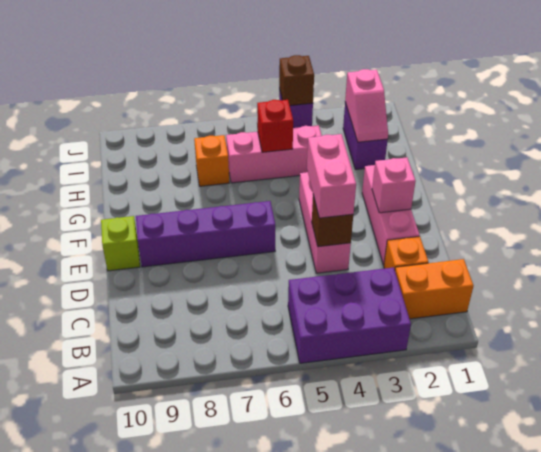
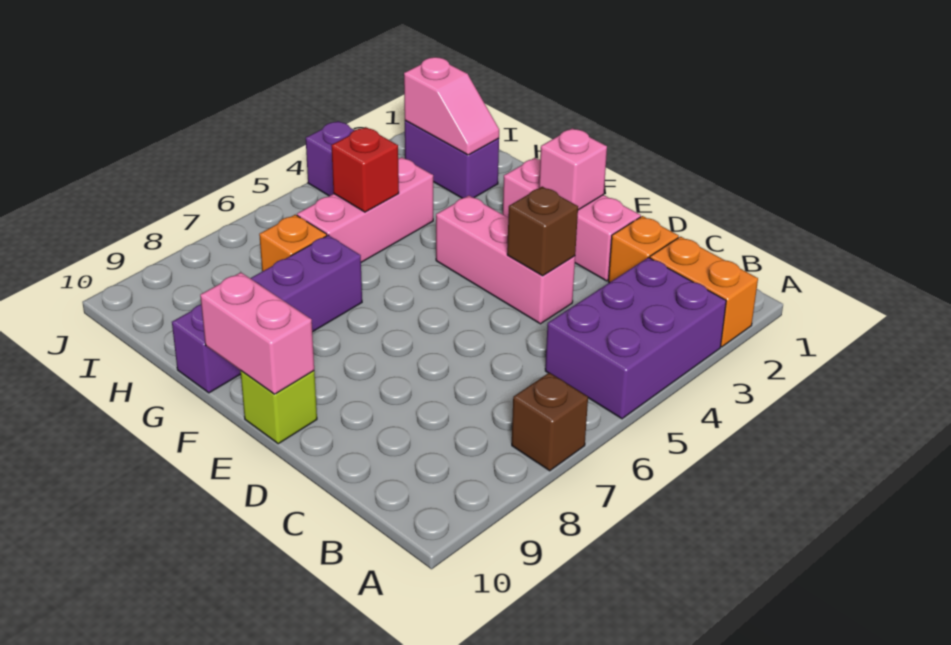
orange 1x2 brick [395,259,473,319] -> orange 1x2 brick turned to [650,237,758,347]
pink 1x2 brick [307,134,356,218] -> pink 1x2 brick moved to [200,272,314,394]
purple 1x4 brick [136,201,275,267] -> purple 1x4 brick moved to [172,235,362,393]
brown 1x1 brick [279,55,314,106] -> brown 1x1 brick moved to [512,373,588,471]

